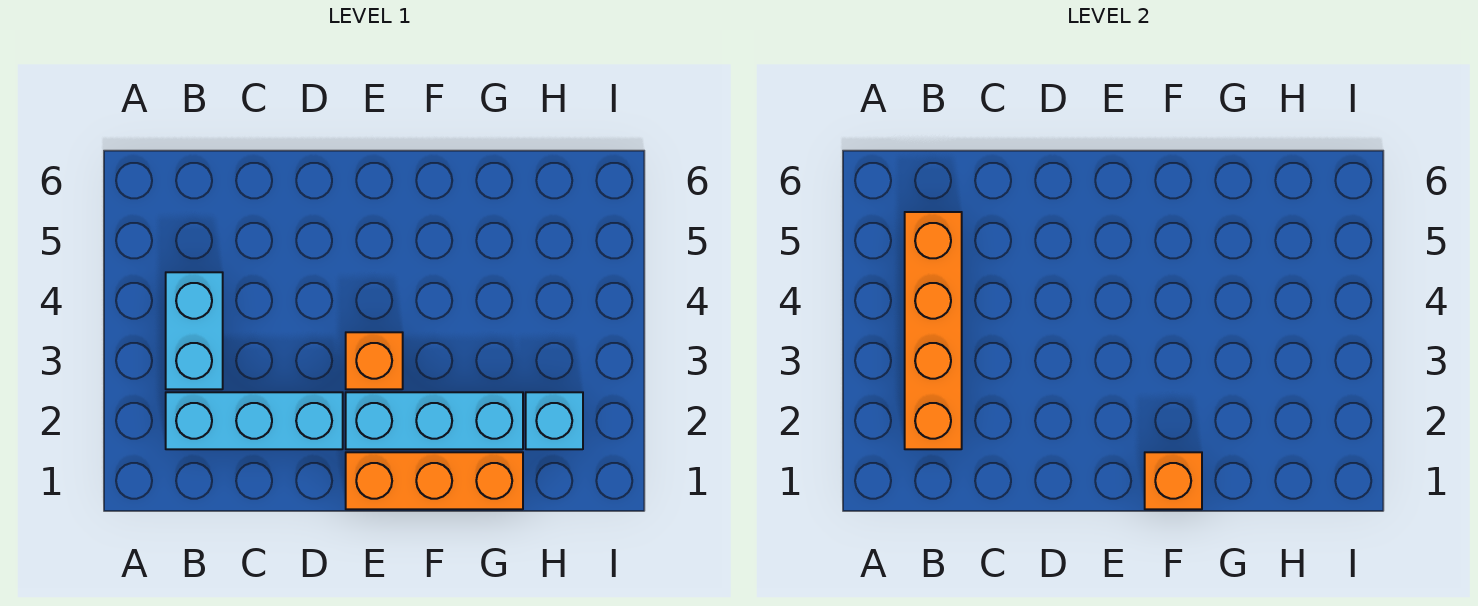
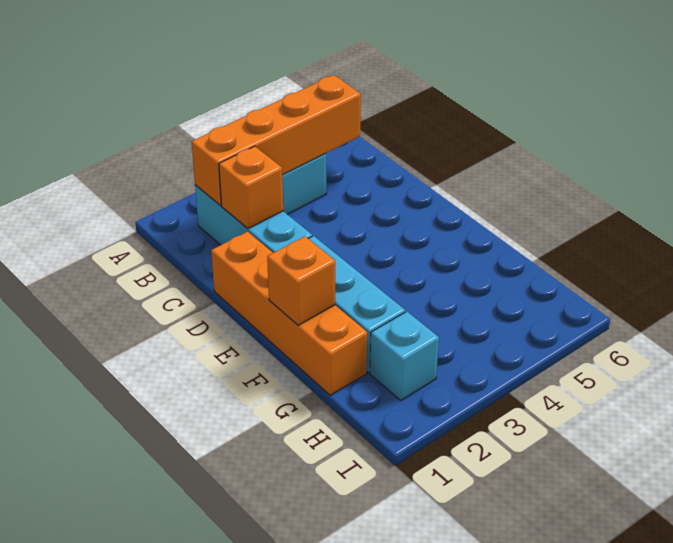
orange 1x3 brick [346,452,523,509] -> orange 1x4 brick [211,232,367,395]
orange 1x1 brick [346,332,403,389] -> orange 1x1 brick moved to [219,146,283,229]

